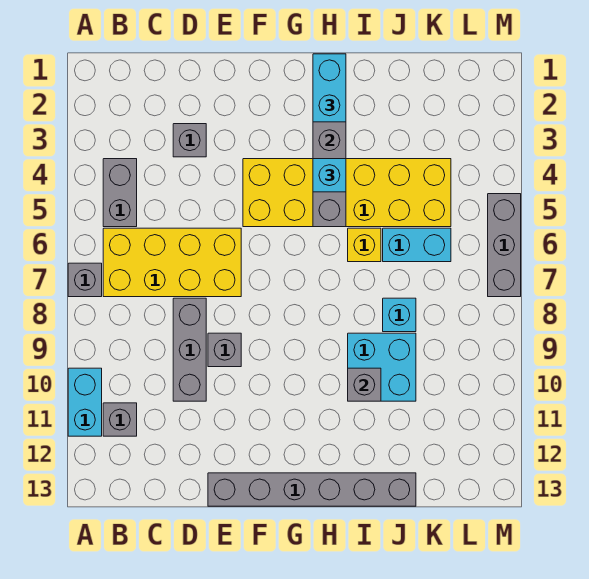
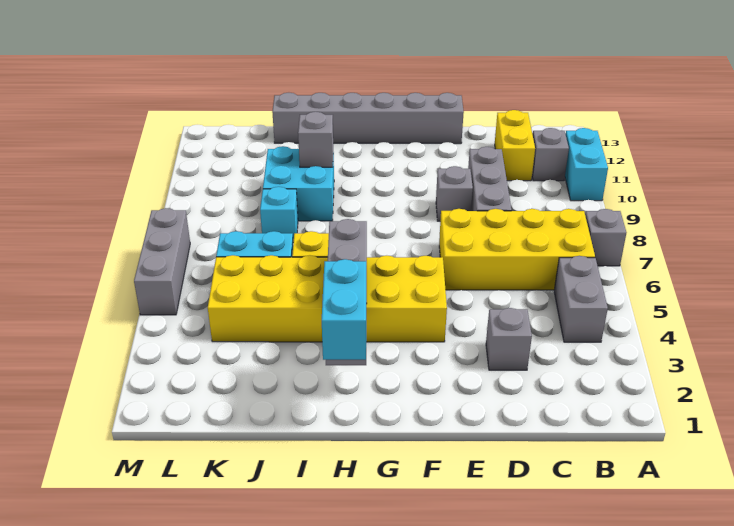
none -> yellow 1x2 brick [495,110,535,181]
cyan 1x1 brick [313,159,346,192] -> none

